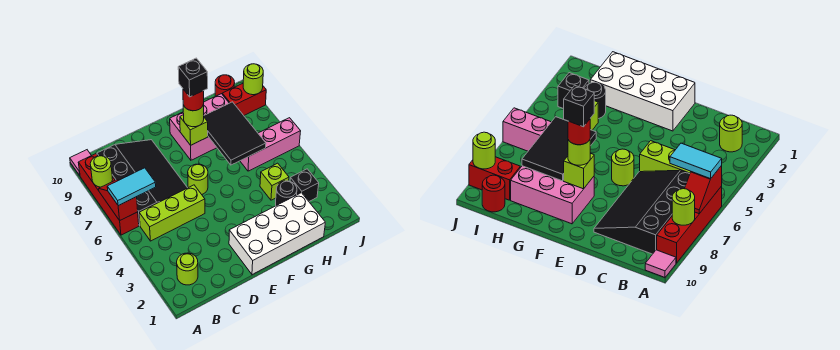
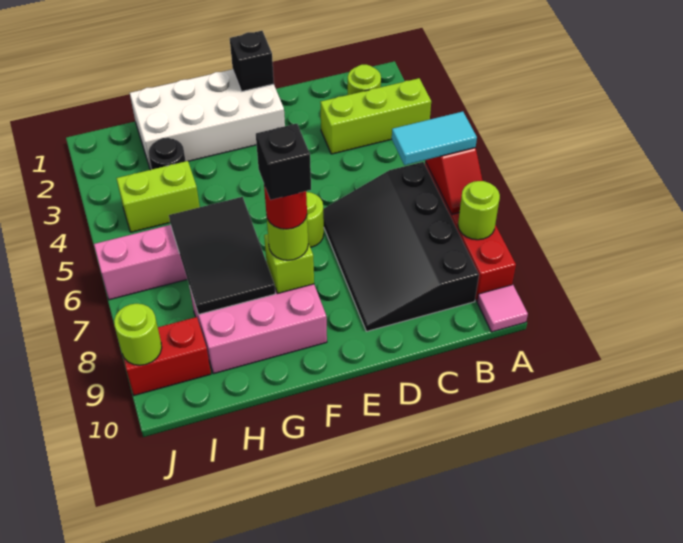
lime 1x3 brick [139,185,205,241] -> lime 1x3 brick moved to [320,78,431,154]
lime 1x1 brick [260,163,289,200] -> lime 1x2 brick [116,161,200,232]
black 1x1 brick [290,169,319,201] -> black 1x1 brick moved to [230,31,274,91]
red 1x1 round brick [215,75,234,96] -> none

